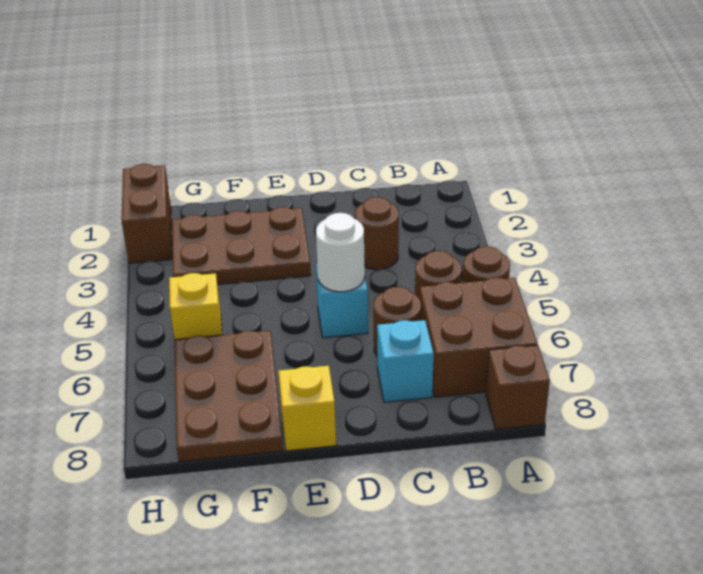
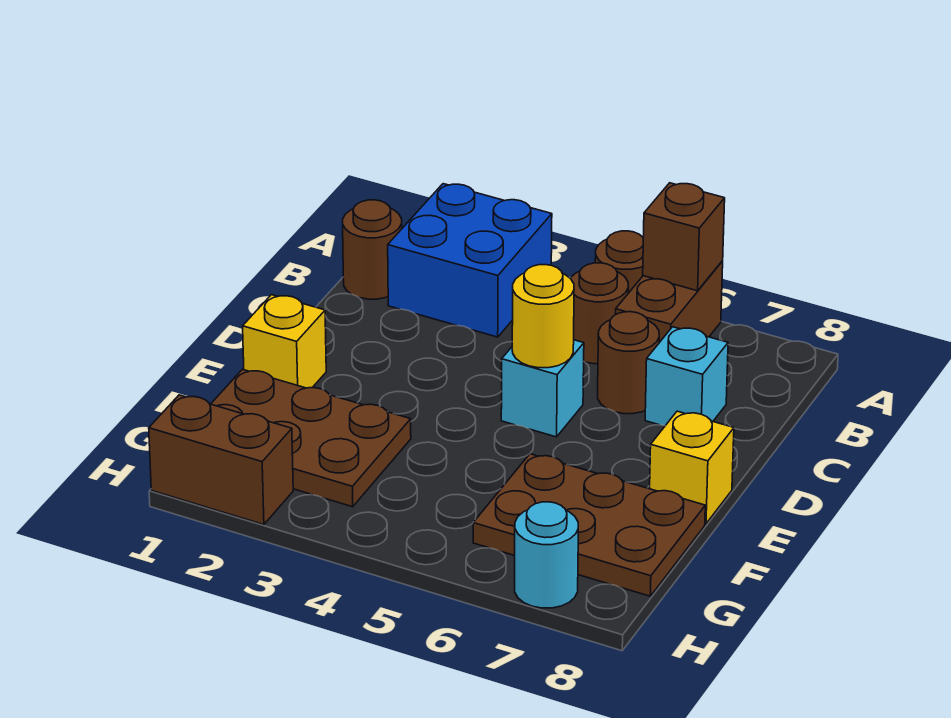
none -> blue 2x2 brick [388,184,552,337]
brown 2x2 brick [419,277,537,397] -> brown 1x2 brick [615,261,723,343]
brown 1x1 brick [486,345,550,429] -> brown 1x1 brick moved to [643,183,725,291]
brown 1x1 round brick [355,197,399,270] -> brown 1x1 round brick moved to [343,200,402,299]
white 1x1 round brick [316,213,365,292] -> yellow 1x1 round brick [512,265,574,368]
brown 2x3 plate [172,207,311,285] -> brown 2x3 plate turned to [211,369,411,507]
yellow 1x1 brick [169,273,222,339] -> yellow 1x1 brick moved to [243,295,326,388]
none -> cyan 1x1 round brick [515,502,578,608]

